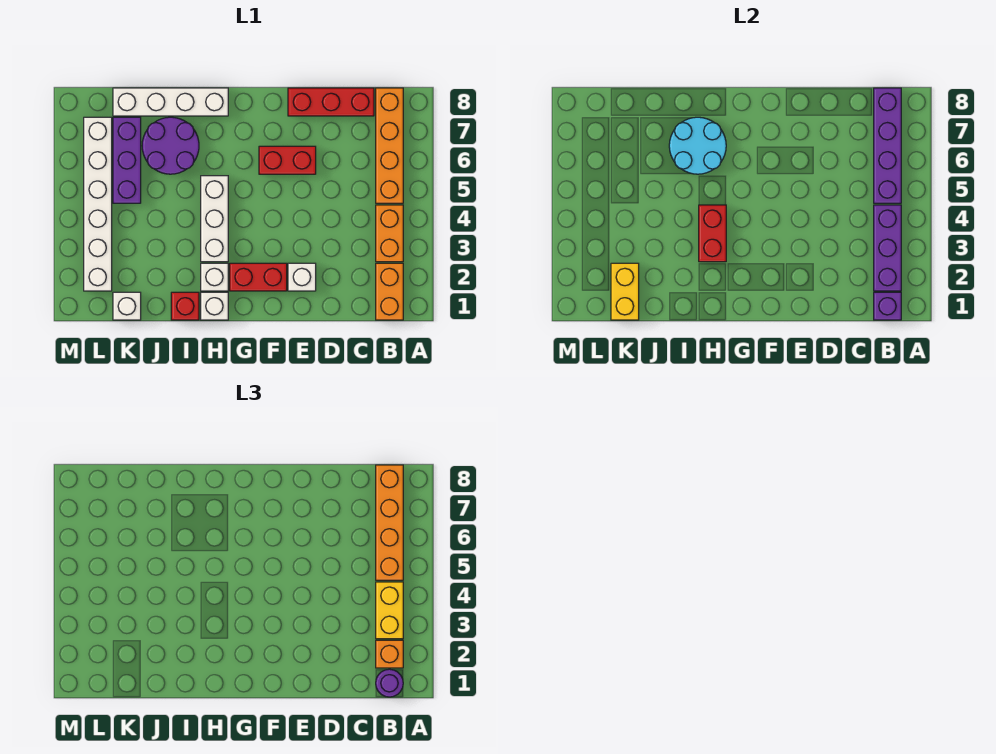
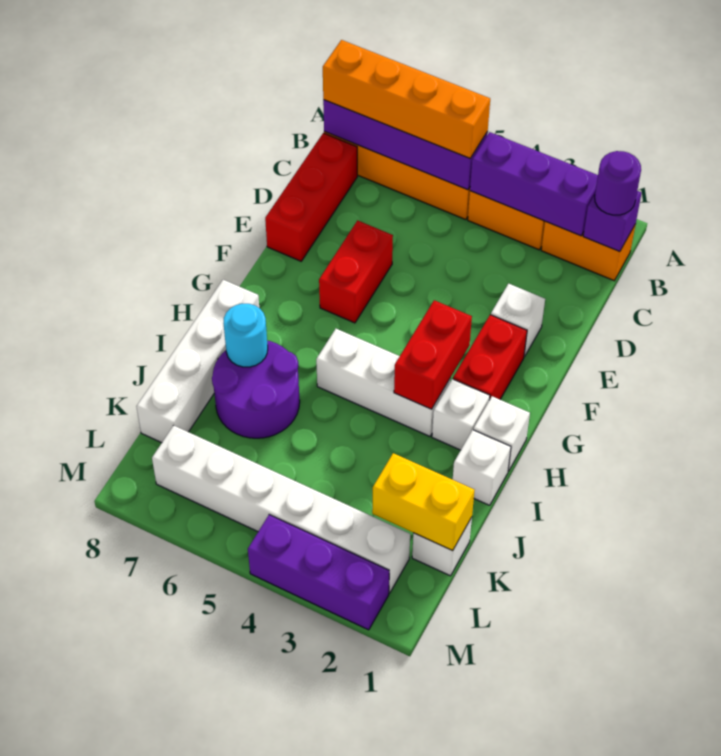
orange 1x1 brick [376,640,403,668] -> none
yellow 1x2 brick [376,582,403,639] -> none
red 1x2 brick [699,205,726,262] -> red 1x2 brick turned to [394,300,472,409]
cyan 2x2 round brick [669,117,726,174] -> cyan 1x1 round brick [223,304,268,367]
red 1x1 brick [171,292,199,320] -> white 1x1 brick [453,430,511,505]
purple 1x3 brick [113,117,141,203] -> purple 1x3 brick moved to [248,515,389,630]

